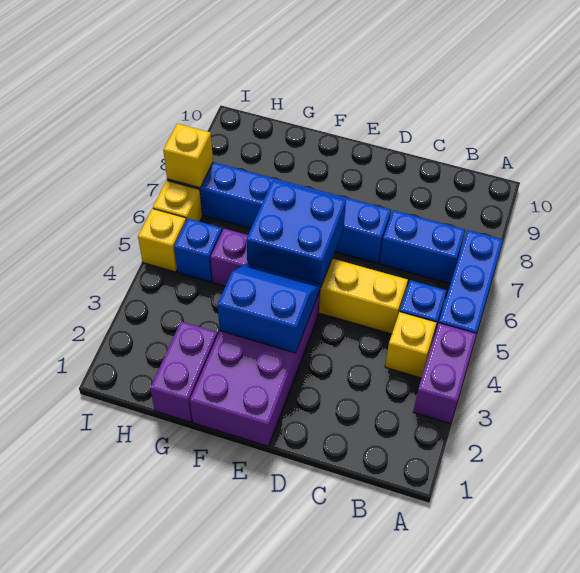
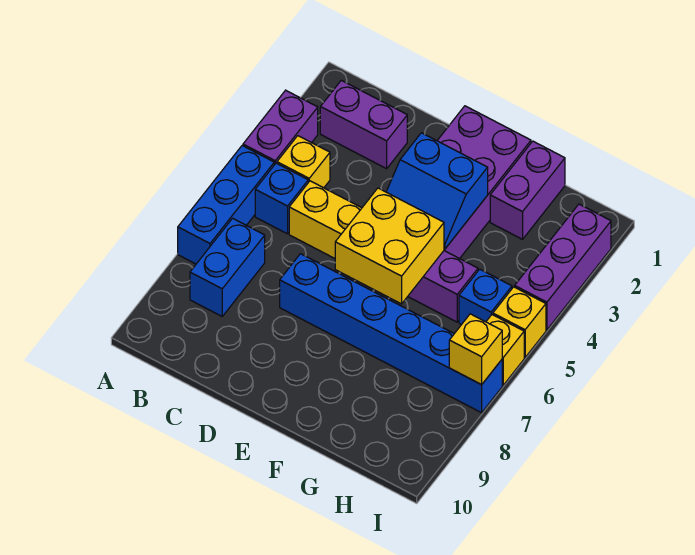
none -> purple 1x2 brick [320,80,407,169]
blue 1x2 brick [380,210,465,284] -> blue 1x2 brick turned to [190,218,265,316]
blue 2x2 brick [246,181,346,288] -> yellow 2x2 brick [335,188,444,304]
none -> purple 1x3 brick [515,204,611,330]

